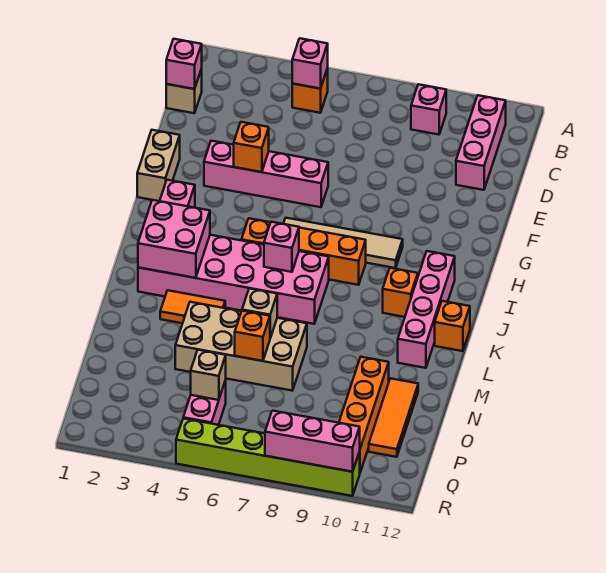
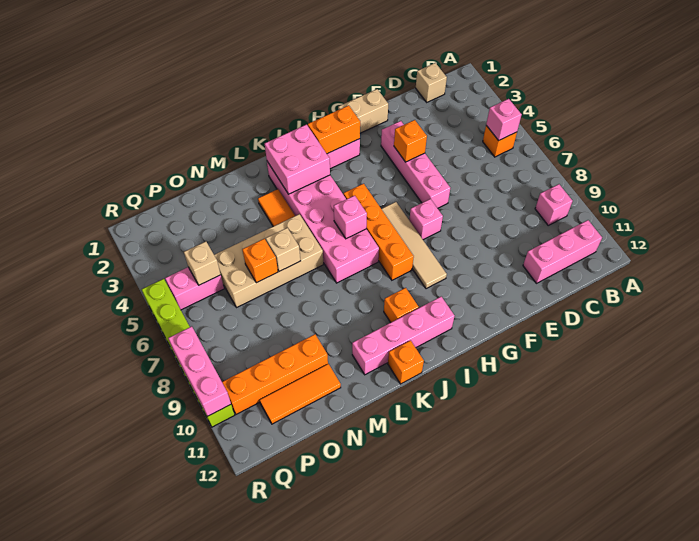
pink 1x1 brick [166,39,202,89] -> pink 1x1 brick moved to [409,199,443,240]
none -> orange 1x2 brick [308,105,360,154]
tan 2x4 brick [175,302,307,391] -> tan 2x4 brick turned to [214,214,323,308]

